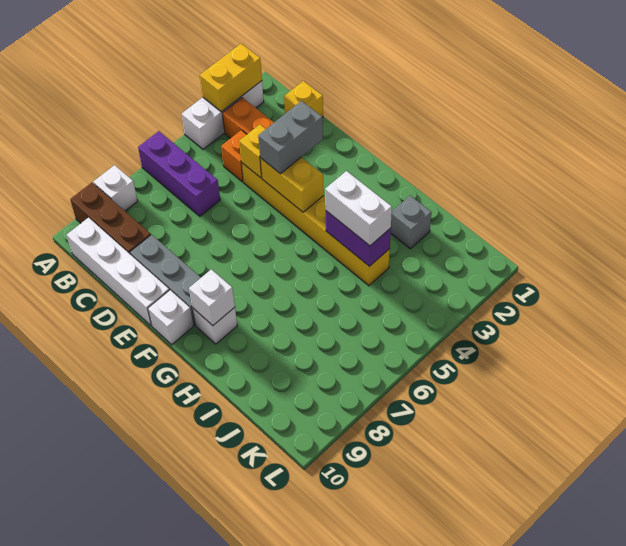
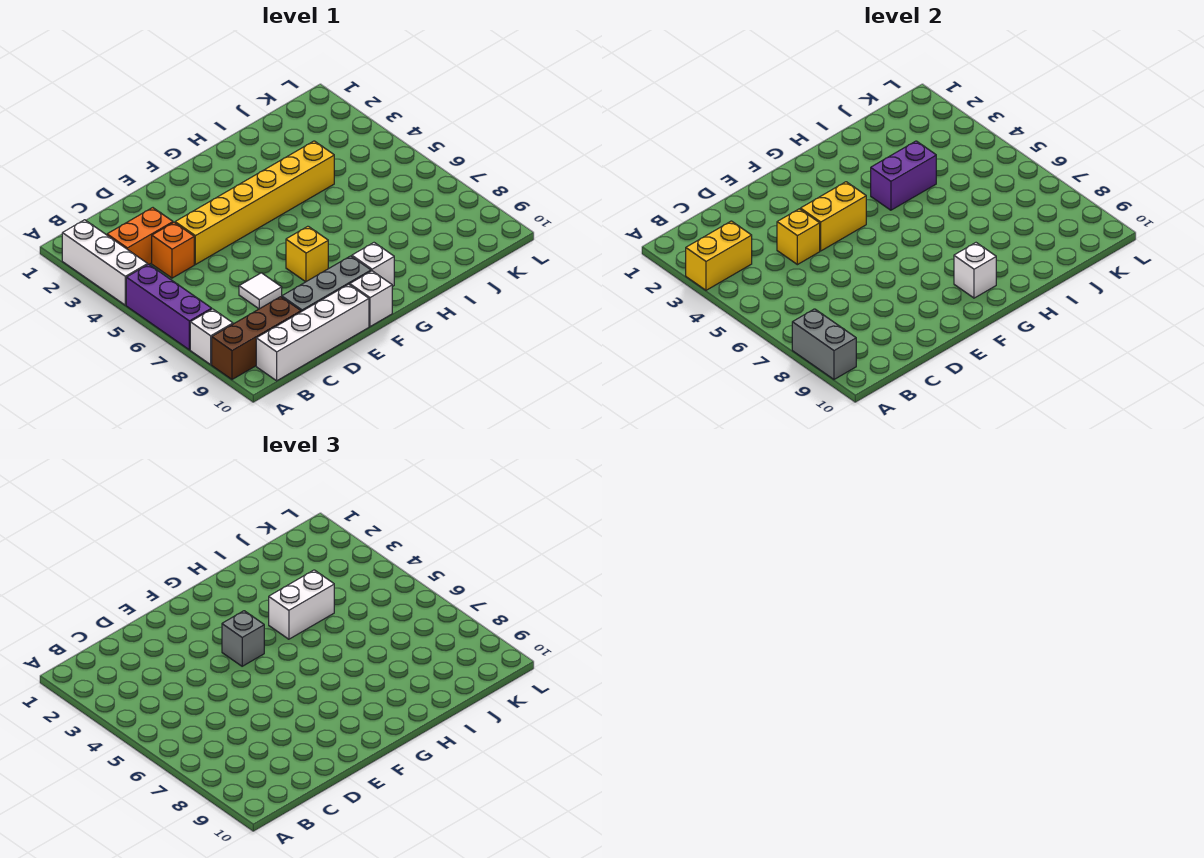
yellow 1x2 brick [200,44,262,112] -> yellow 1x2 brick turned to [686,221,752,290]
purple 1x3 brick [138,131,220,216] -> purple 1x3 brick turned to [126,264,212,350]
yellow 1x1 brick [284,81,323,117] -> yellow 1x1 brick moved to [286,226,328,282]
none -> white 1x1 tile [239,273,282,309]
grey 1x2 brick [258,101,323,174] -> grey 1x2 brick moved to [792,309,856,379]
grey 1x1 brick [391,196,431,249] -> grey 1x1 brick moved to [222,611,264,666]

